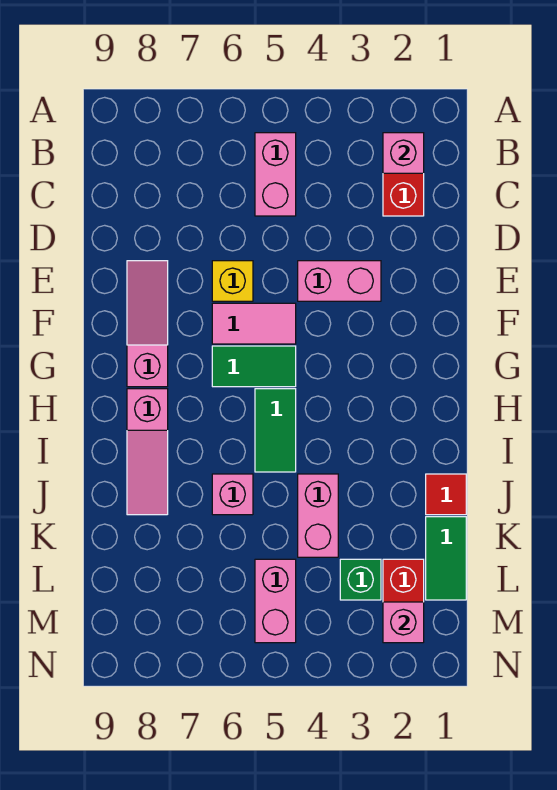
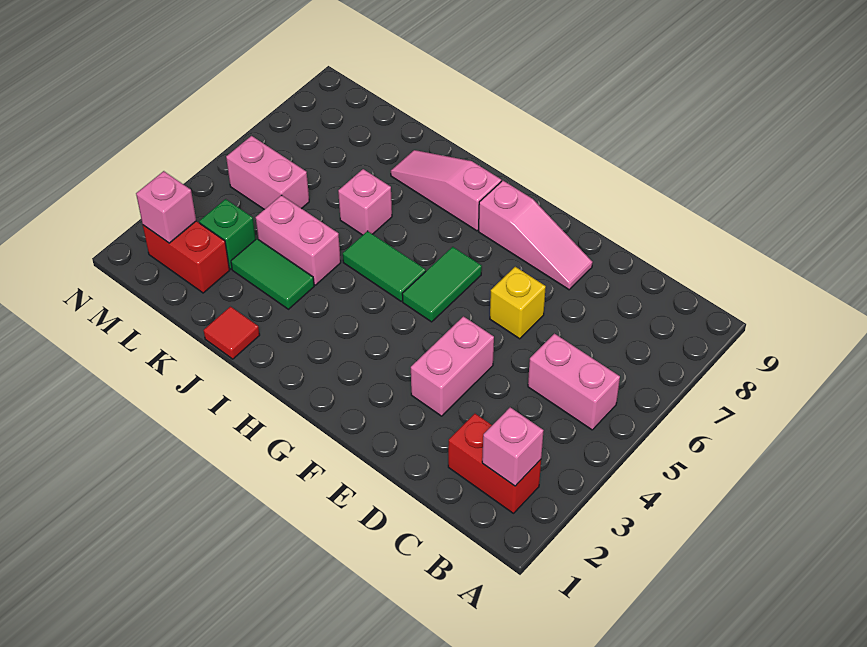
pink 1x2 tile [212,303,296,344] -> none
green 1x2 tile [426,517,466,600] -> green 1x2 tile moved to [231,239,314,309]

